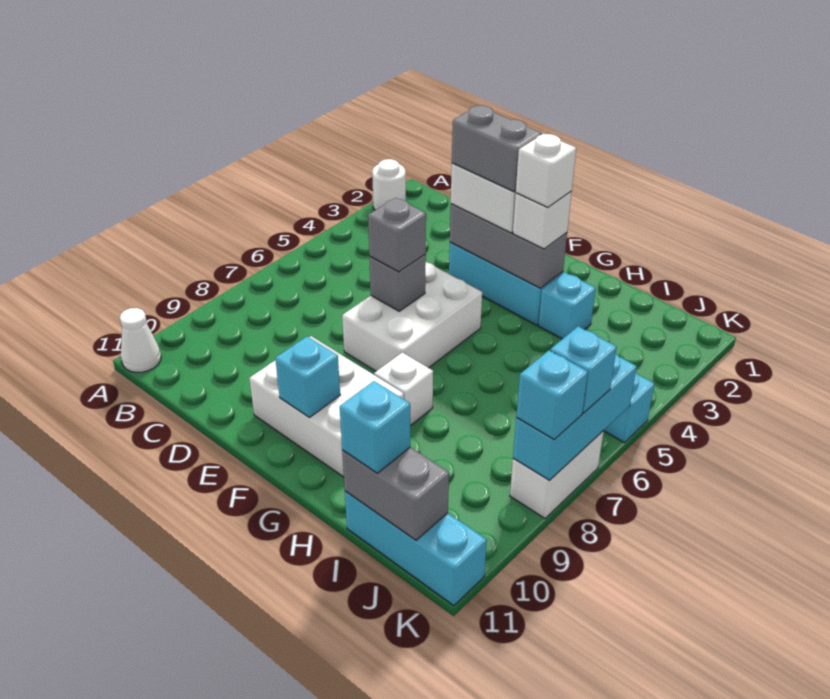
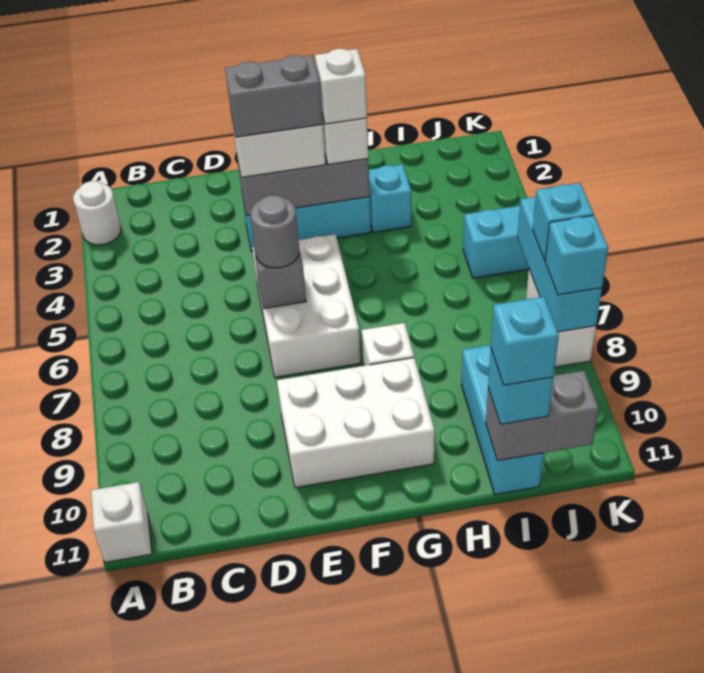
white 1x1 cone [120,308,161,372] -> white 1x1 brick [91,482,152,562]
grey 1x1 brick [368,198,426,272] -> grey 1x1 round brick [251,195,299,268]
cyan 1x1 brick [275,336,340,417] -> cyan 1x1 brick moved to [491,297,559,385]
cyan 1x3 brick [345,491,487,606] -> cyan 1x3 brick turned to [461,345,544,494]

